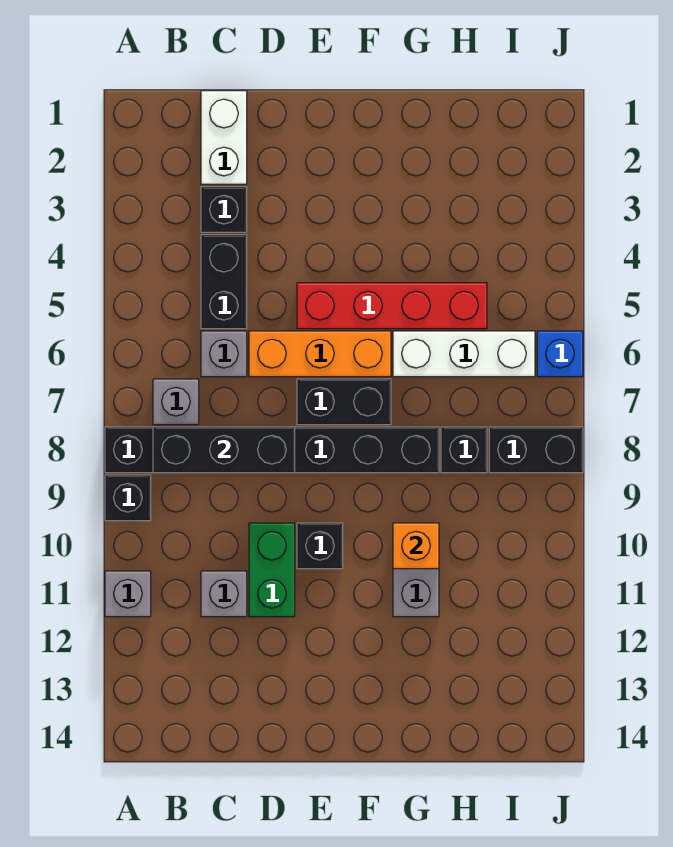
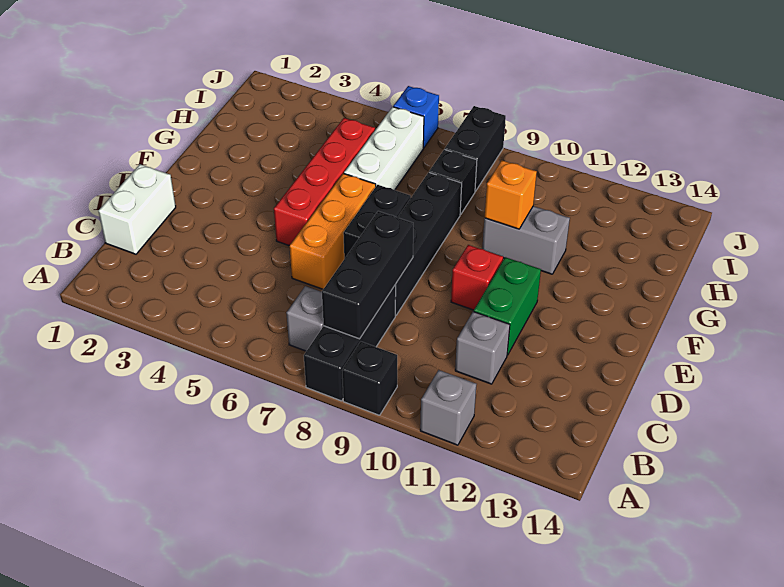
white 1x2 brick [201,91,247,184] -> white 1x2 brick turned to [99,164,176,254]
black 1x1 brick [201,187,247,232] -> none
black 1x2 brick [201,235,247,329] -> none
grey 1x1 brick [201,331,247,377] -> none
green 1x2 brick [249,523,295,617] -> green 1x2 brick turned to [474,257,541,355]
black 1x1 brick [297,523,343,569] -> red 1x1 brick [451,245,503,310]

